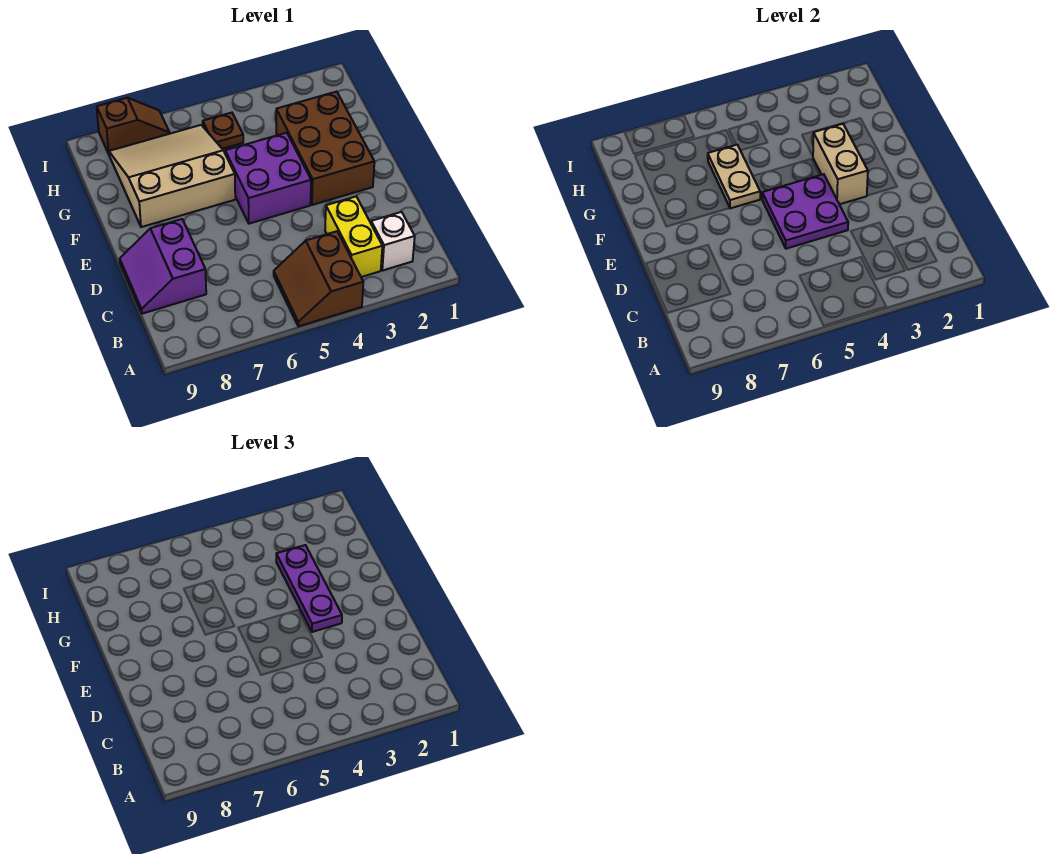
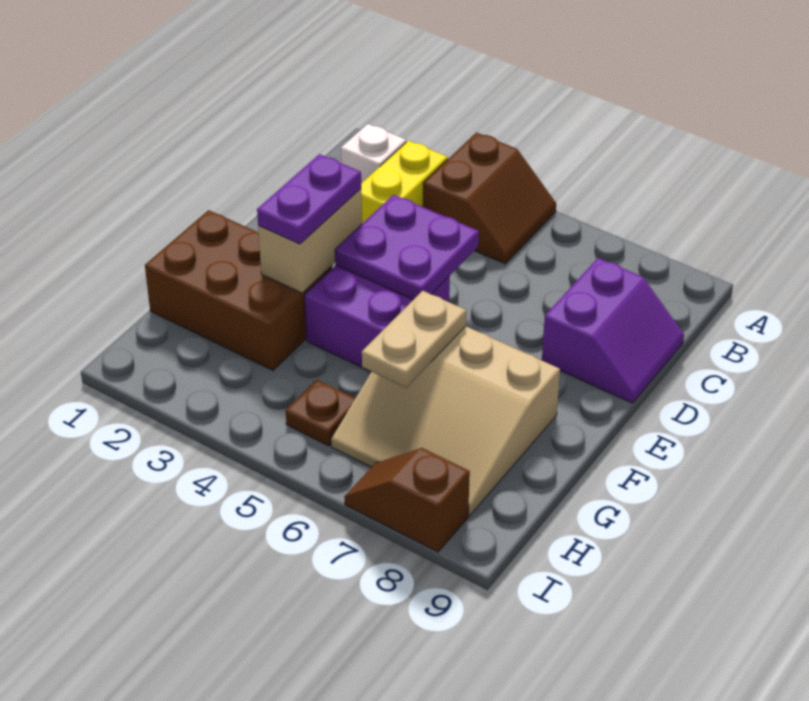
brown 2x3 brick [276,92,374,205] -> brown 2x3 brick turned to [145,210,332,370]
purple 1x3 plate [276,545,342,632] -> purple 1x2 plate [257,154,361,244]

